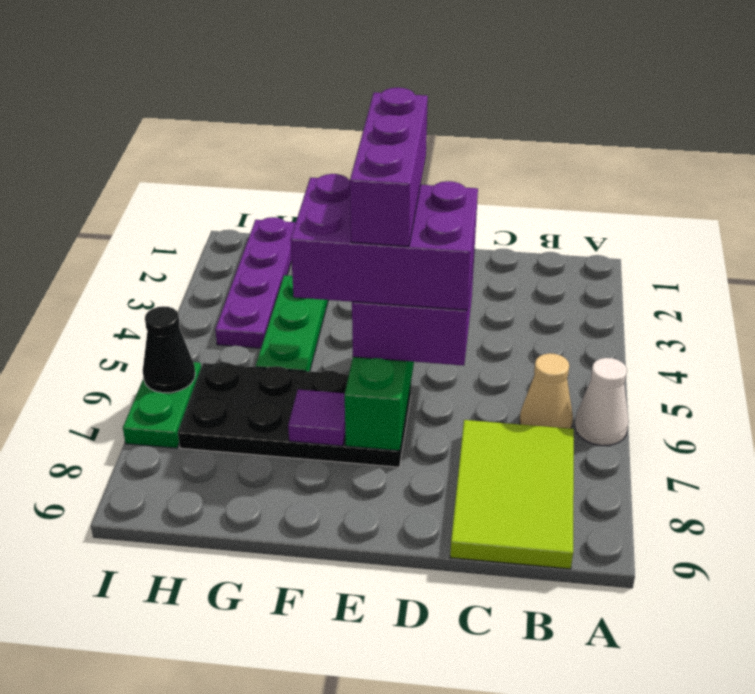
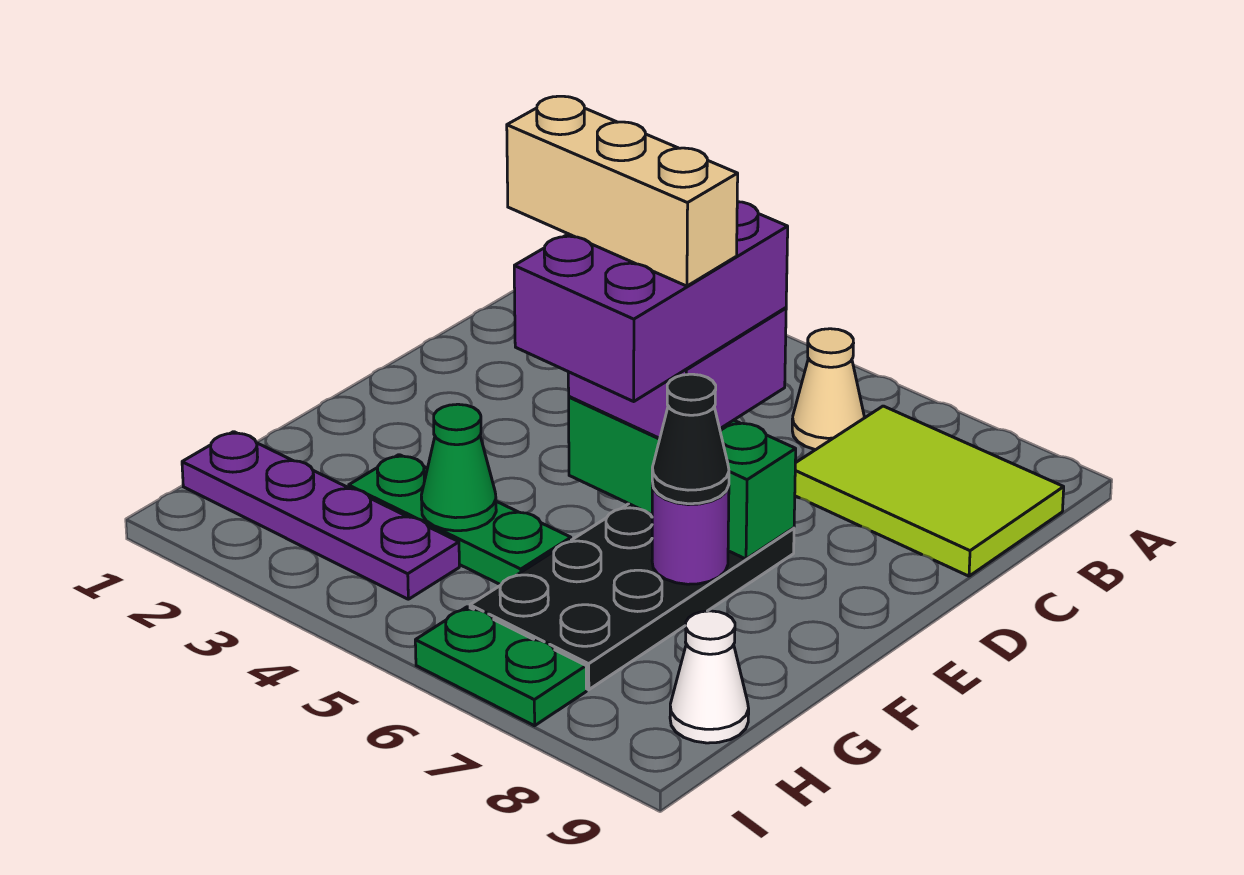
white 1x1 cone [575,358,629,446] -> white 1x1 cone moved to [670,611,749,743]
purple 1x3 brick [350,88,428,246] -> tan 1x3 brick [507,96,738,286]
purple 1x1 tile [288,389,345,446] -> purple 1x1 round brick [652,483,729,584]
none -> green 1x1 cone [421,404,496,531]
black 1x1 cone [143,306,195,393] -> black 1x1 cone moved to [652,374,729,504]

